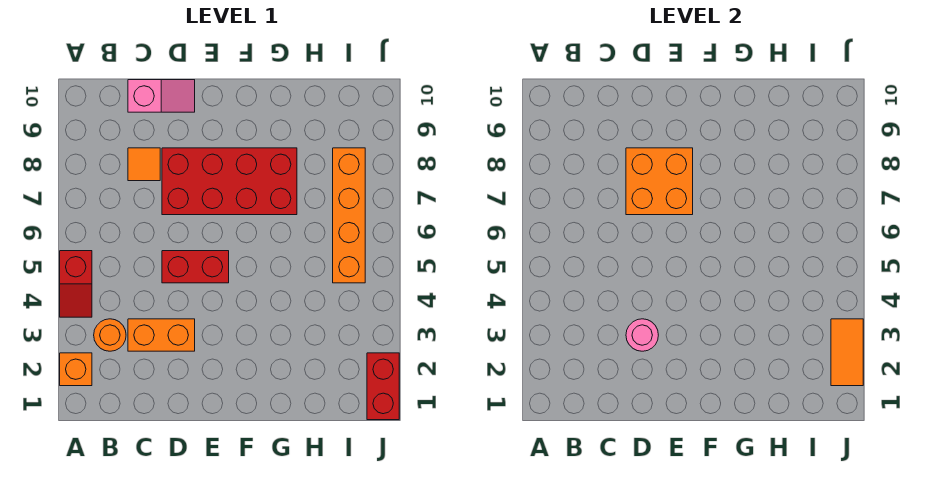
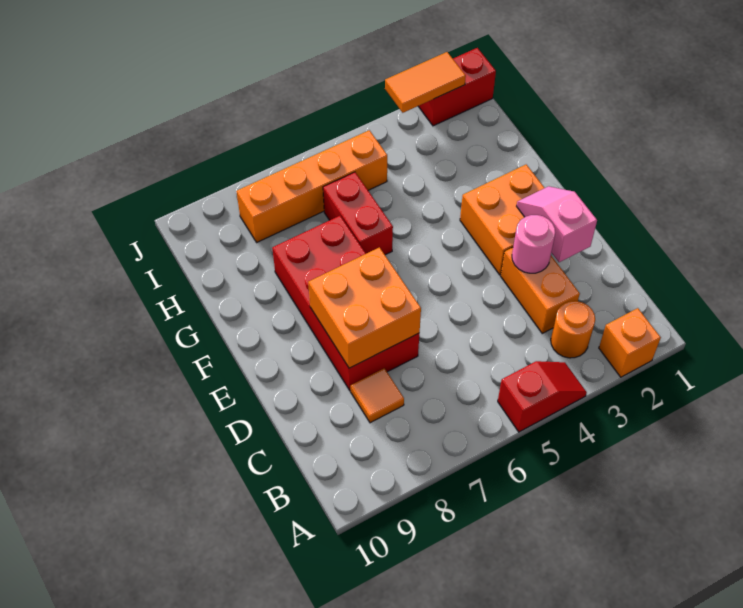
pink 1x2 slope [128,80,195,112] -> pink 1x2 slope moved to [517,186,597,262]
red 1x2 brick [162,251,229,283] -> red 1x2 brick moved to [323,172,393,255]
none -> orange 2x2 brick [460,165,544,275]

